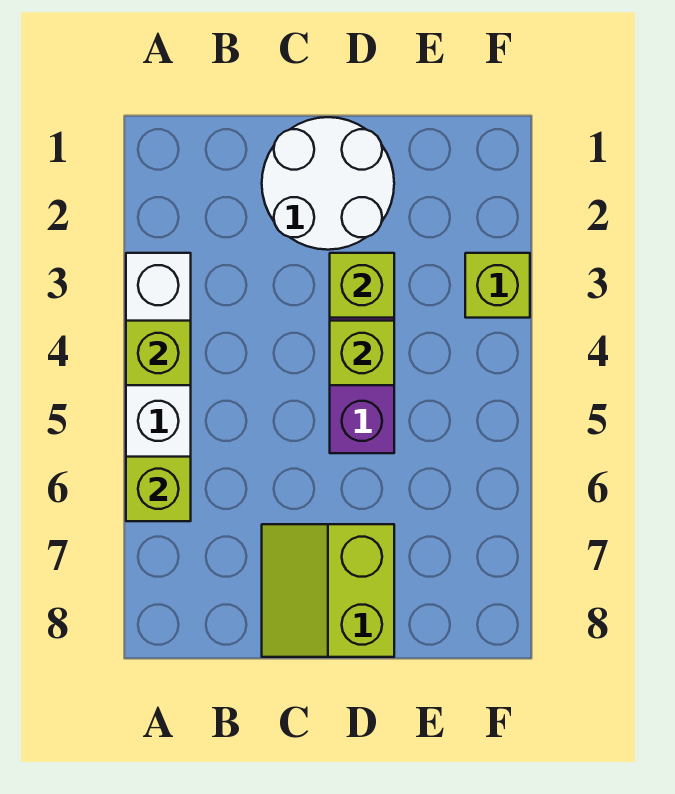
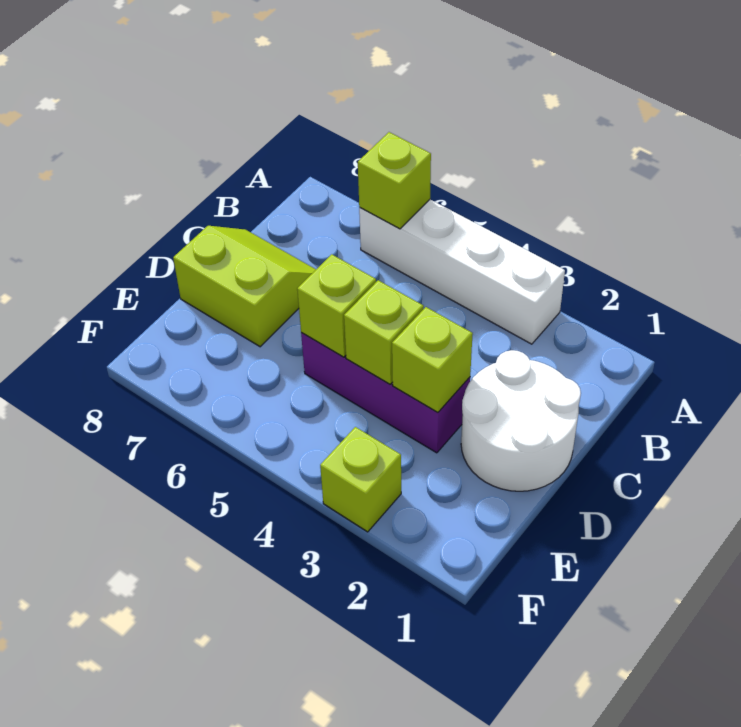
lime 1x1 brick [126,321,191,385] -> lime 1x1 brick moved to [297,254,376,357]

